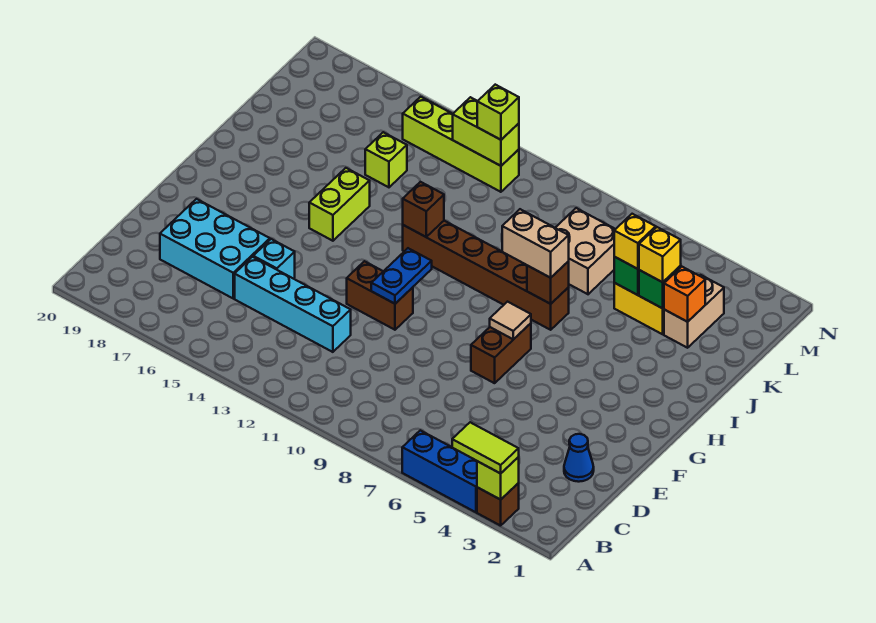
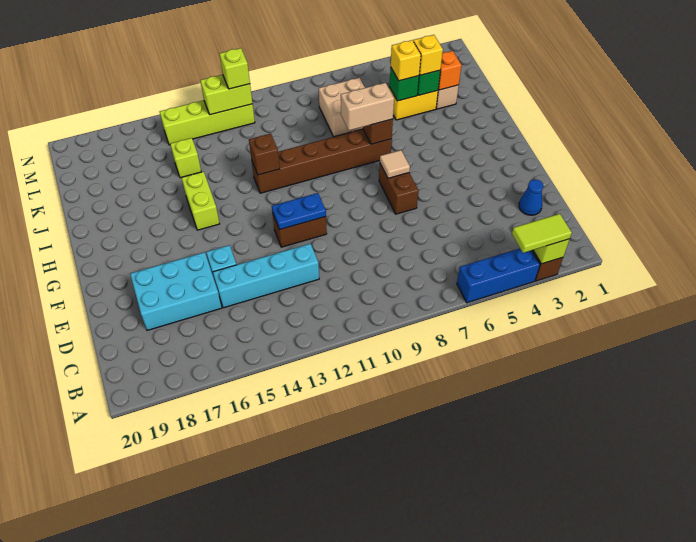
blue 1x2 plate [371,248,432,304] -> blue 1x2 plate turned to [272,193,326,230]

